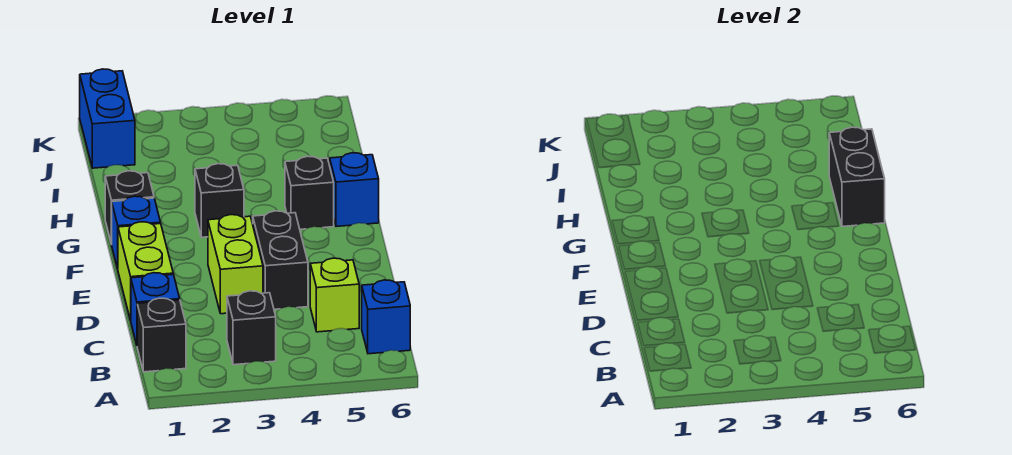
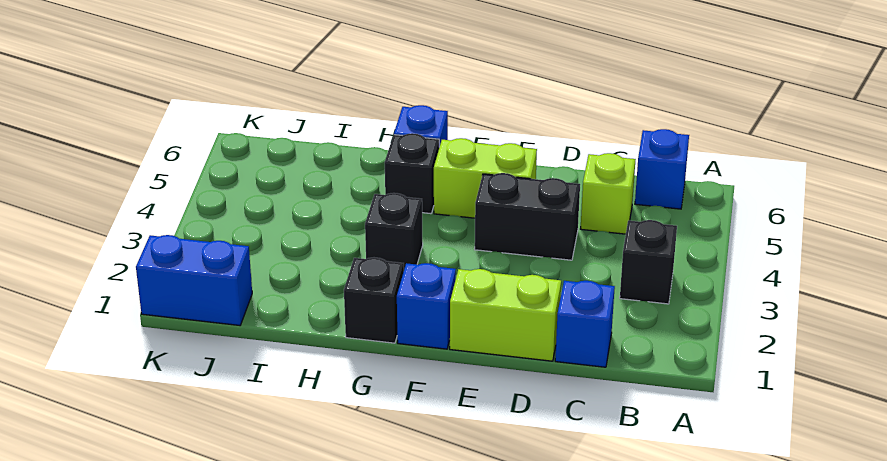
black 1x1 brick [137,298,186,372] -> none
lime 1x2 brick [208,215,263,314] -> lime 1x2 brick moved to [434,138,537,218]
black 1x2 brick [829,127,885,227] -> none

